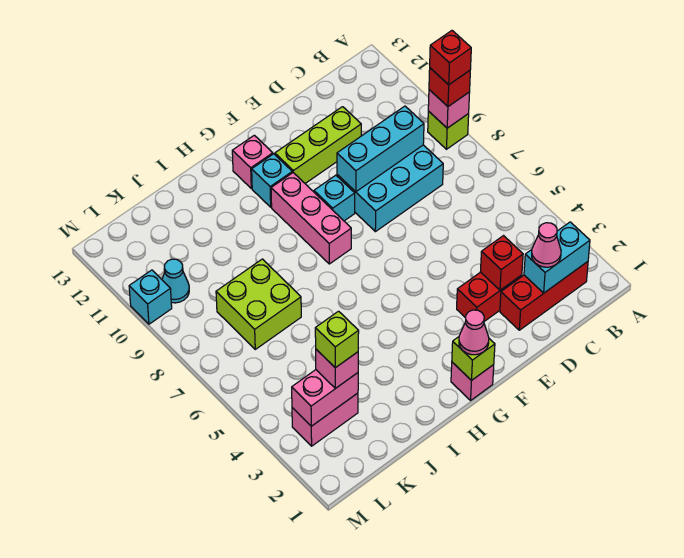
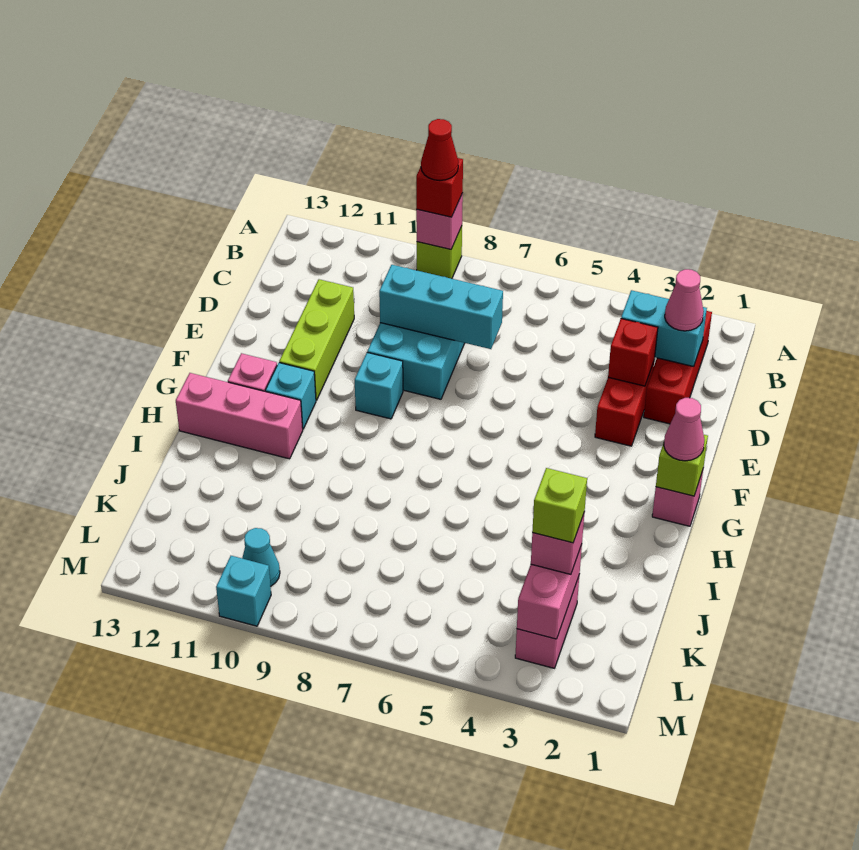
red 1x1 brick [430,31,471,85] -> red 1x1 cone [421,119,458,180]
cyan 1x2 brick [524,222,590,293] -> cyan 1x2 brick turned to [621,290,707,367]
cyan 1x3 brick [337,106,424,192] -> cyan 1x3 brick turned to [379,265,503,349]
pink 1x3 brick [271,173,351,264] -> pink 1x3 brick moved to [176,373,303,459]
lime 2x2 brick [216,259,301,349] -> none

